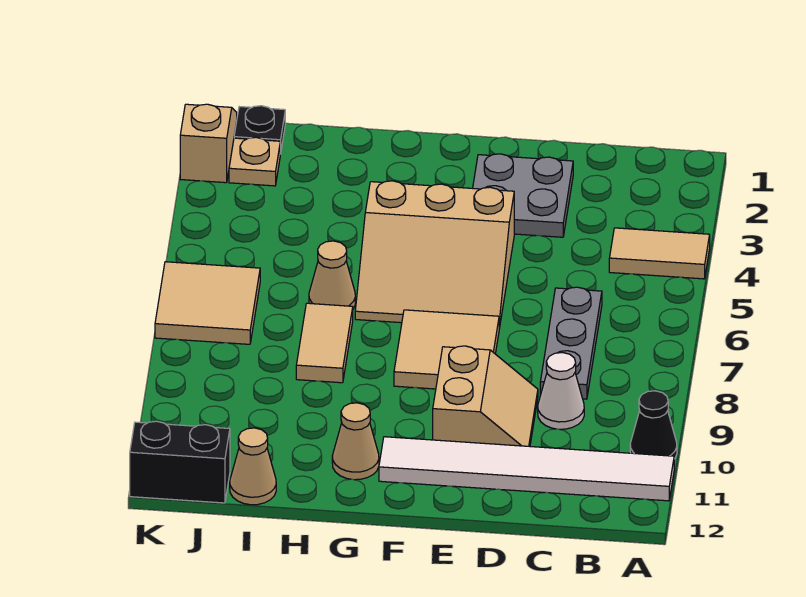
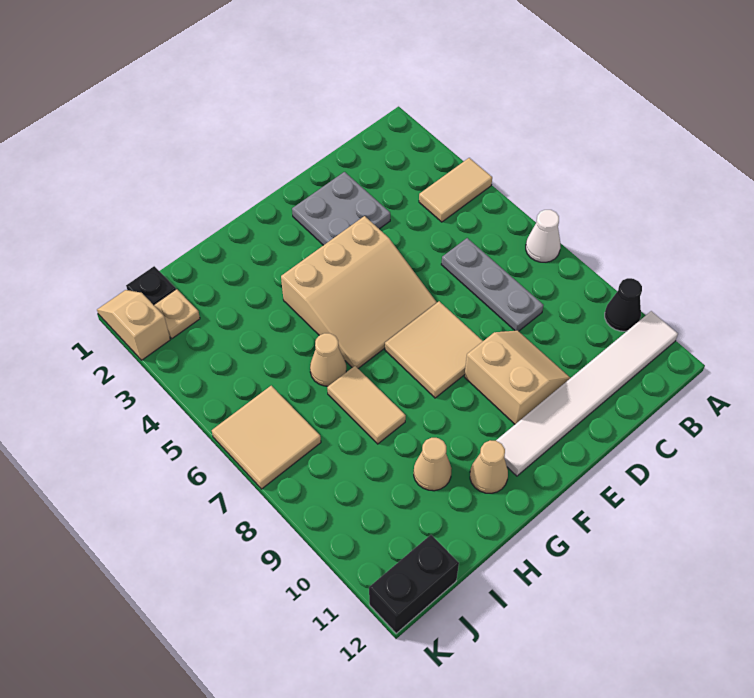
white 1x1 cone [538,353,584,429] -> white 1x1 cone moved to [526,210,560,262]
tan 1x1 cone [230,428,276,505] -> tan 1x1 cone moved to [414,438,452,491]

